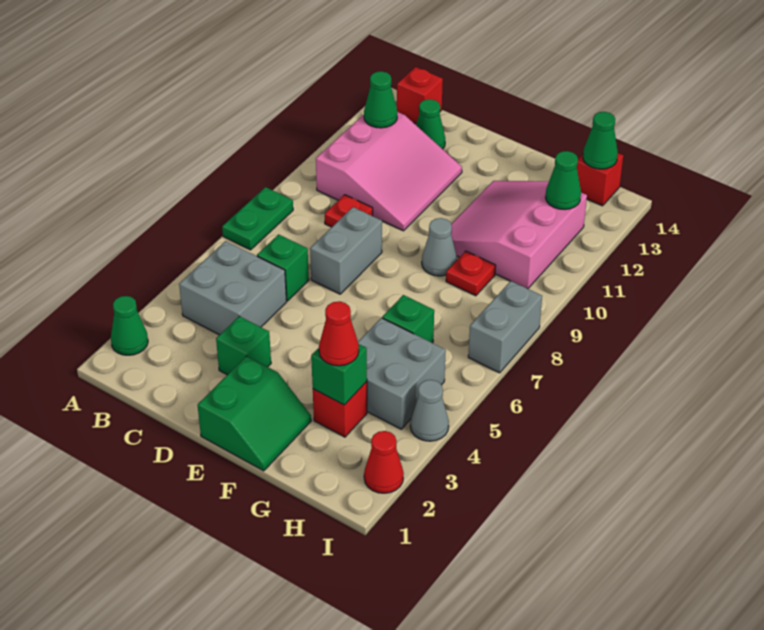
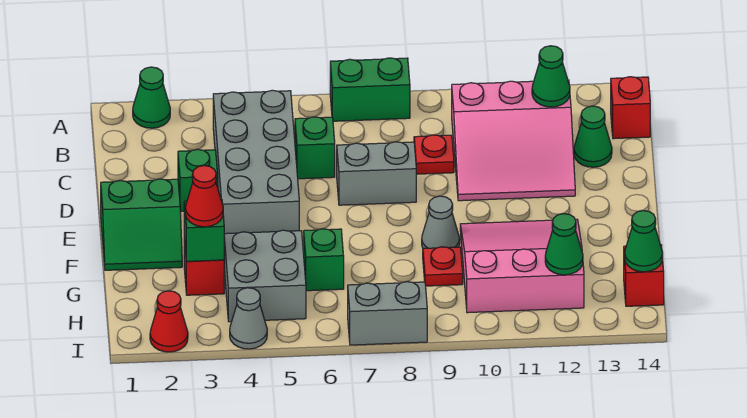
green 1x2 plate [222,187,293,250] -> green 1x2 brick [330,58,410,121]
grey 2x2 brick [179,241,287,335] -> grey 2x4 brick [213,90,299,234]

